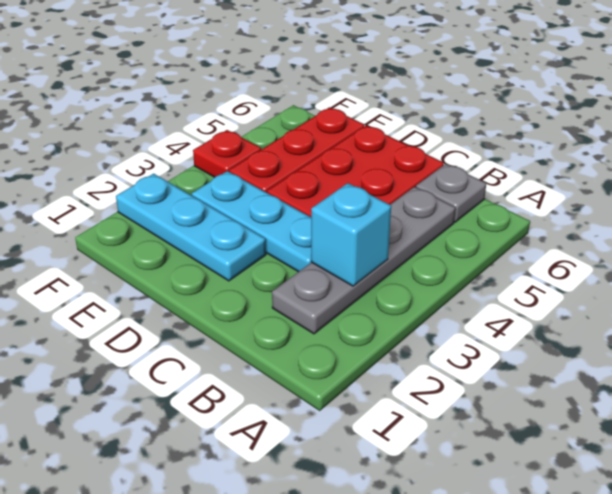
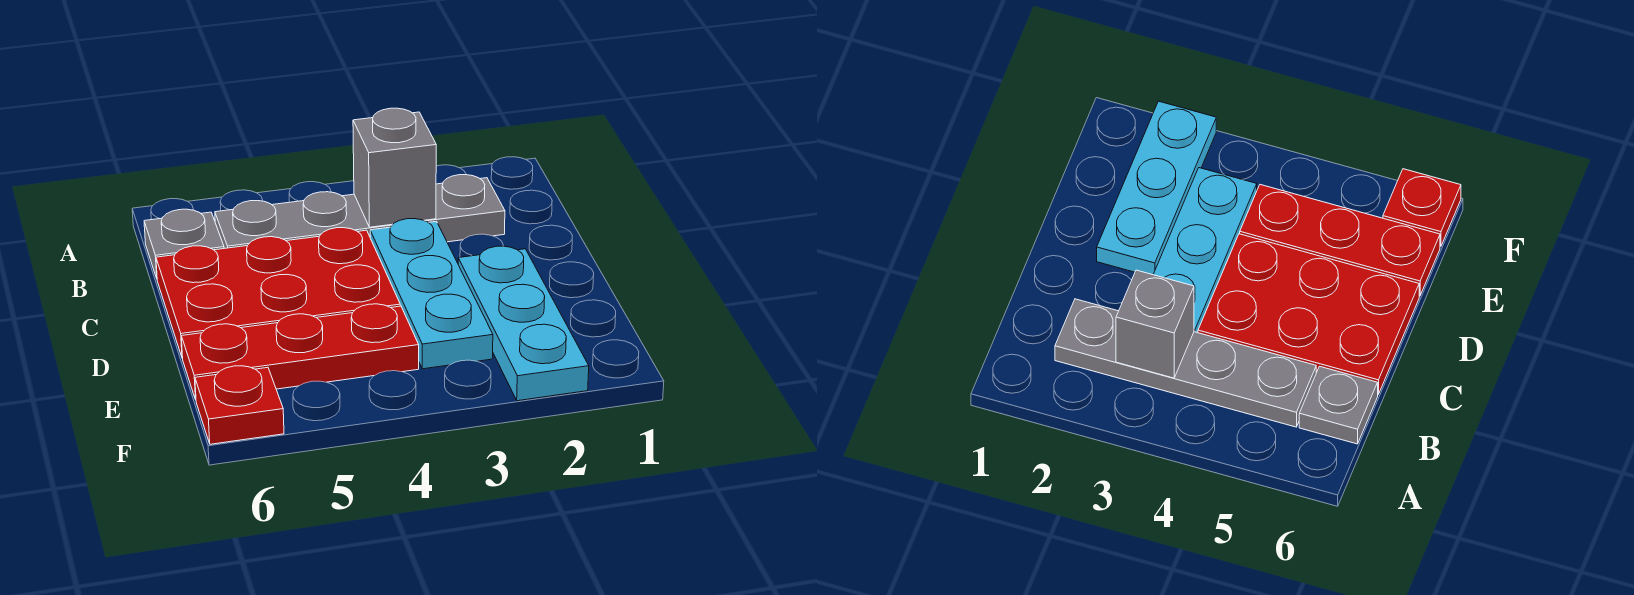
cyan 1x1 brick [311,183,391,286] -> grey 1x1 brick [353,108,436,227]
red 1x1 plate [193,130,261,177] -> red 1x1 plate moved to [195,366,284,444]

